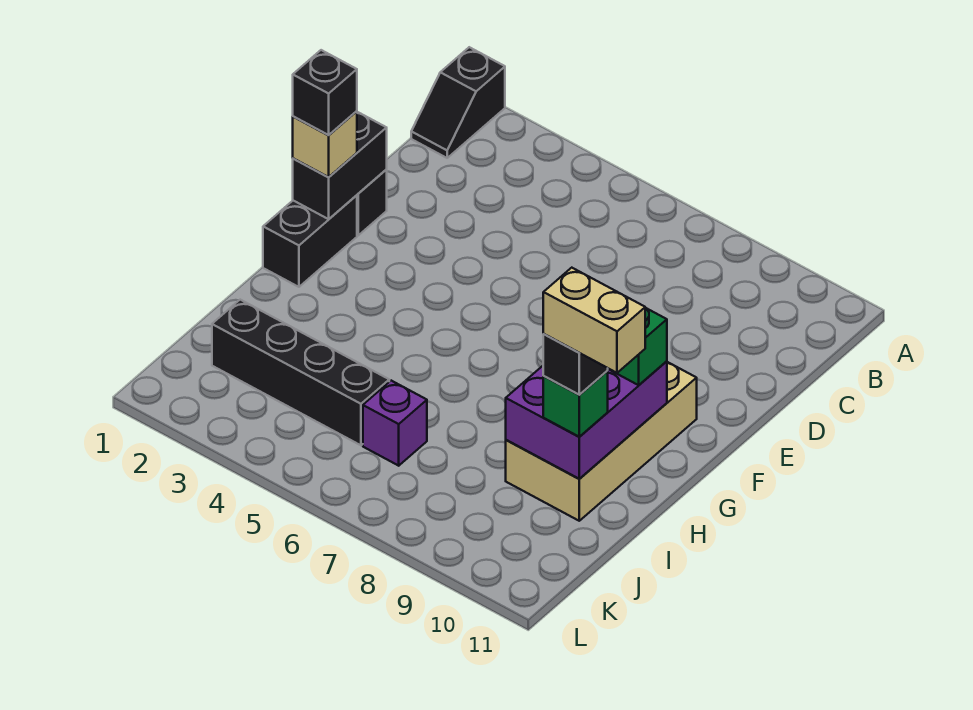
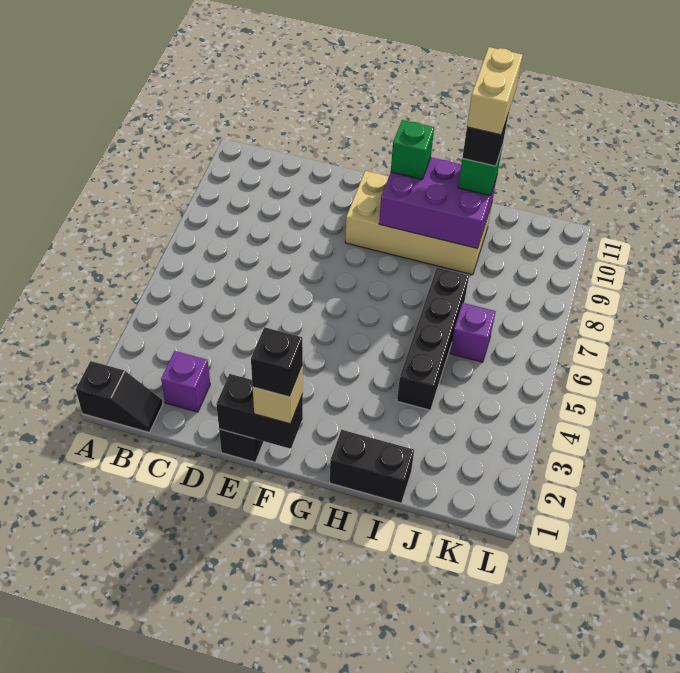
none -> purple 1x1 brick [161,351,210,412]
black 1x2 brick [263,195,357,287] -> black 1x2 brick moved to [330,430,414,503]
black 1x4 brick [212,300,389,445] -> black 1x4 brick moved to [397,268,469,410]

